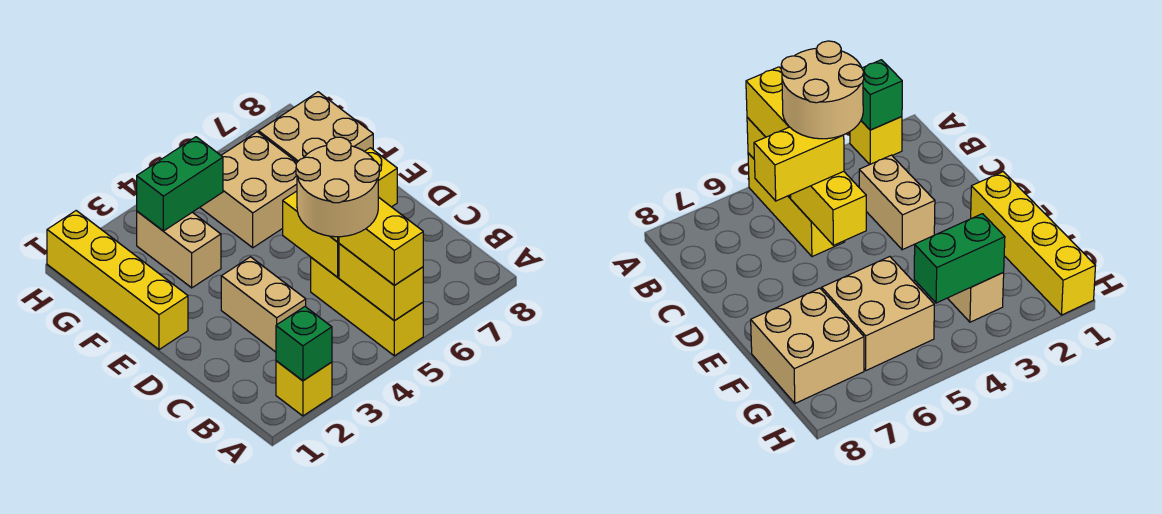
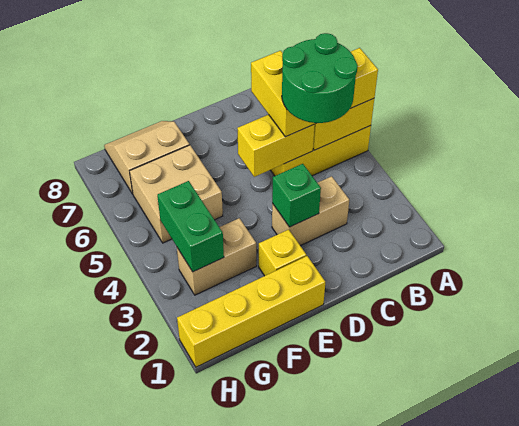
yellow 1x1 brick [276,361,332,416] -> yellow 1x1 brick moved to [259,229,306,276]
green 1x1 brick [276,307,332,381] -> green 1x1 brick moved to [272,164,321,227]
tan 2x2 round brick [296,137,379,237] -> green 2x2 round brick [282,33,358,123]
tan 2x2 brick [259,92,373,162] -> tan 2x2 slope [104,121,189,194]

